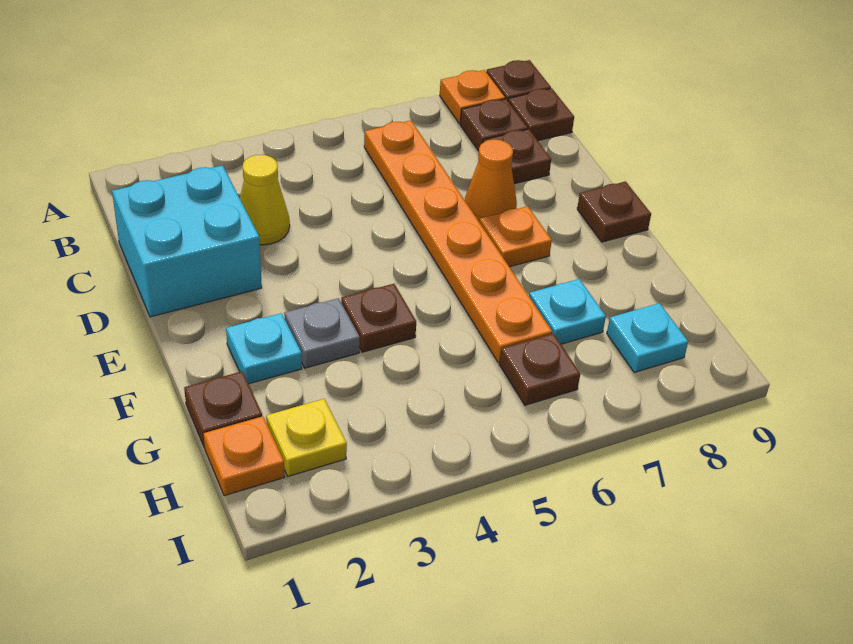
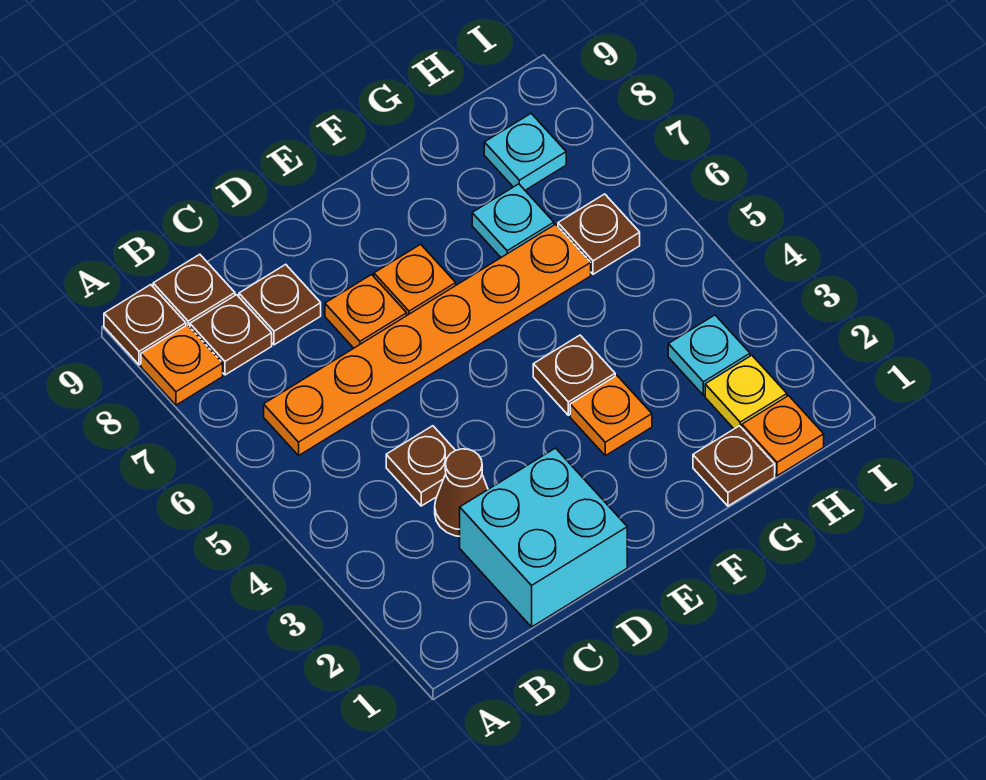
yellow 1x1 cone [240,155,290,245] -> brown 1x1 cone [435,449,488,536]
orange 1x1 cone [465,139,517,221] -> orange 1x1 plate [325,275,407,348]
brown 1x1 plate [577,181,651,242] -> brown 1x1 plate moved to [386,426,455,506]
cyan 1x1 plate [226,313,302,384] -> cyan 1x1 plate moved to [668,315,750,395]
grey 1x1 plate [284,298,360,368] -> orange 1x1 plate [570,376,652,456]

